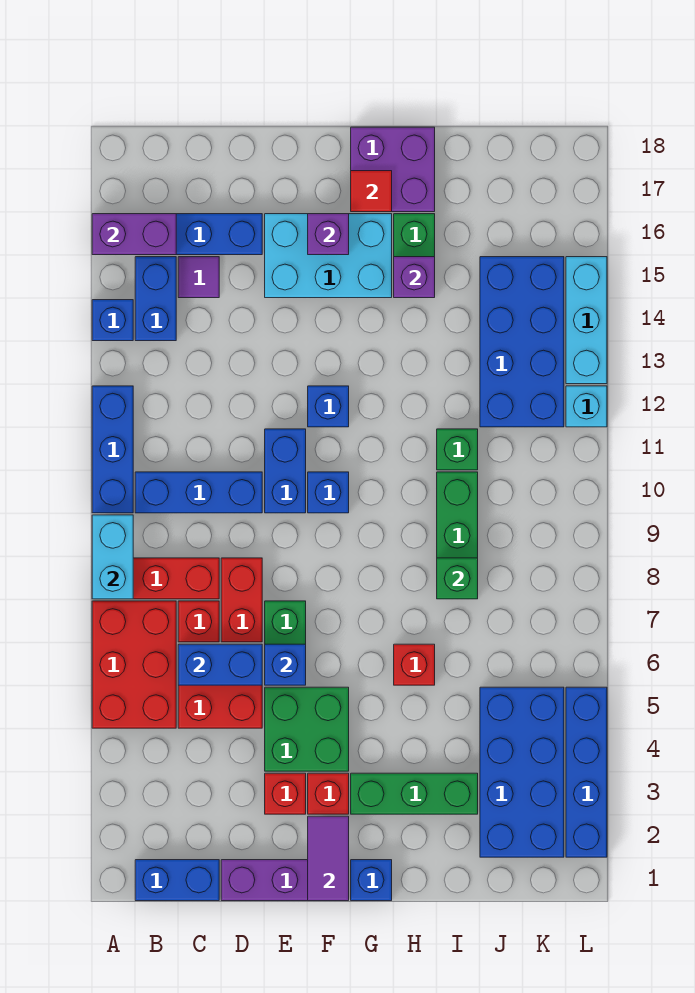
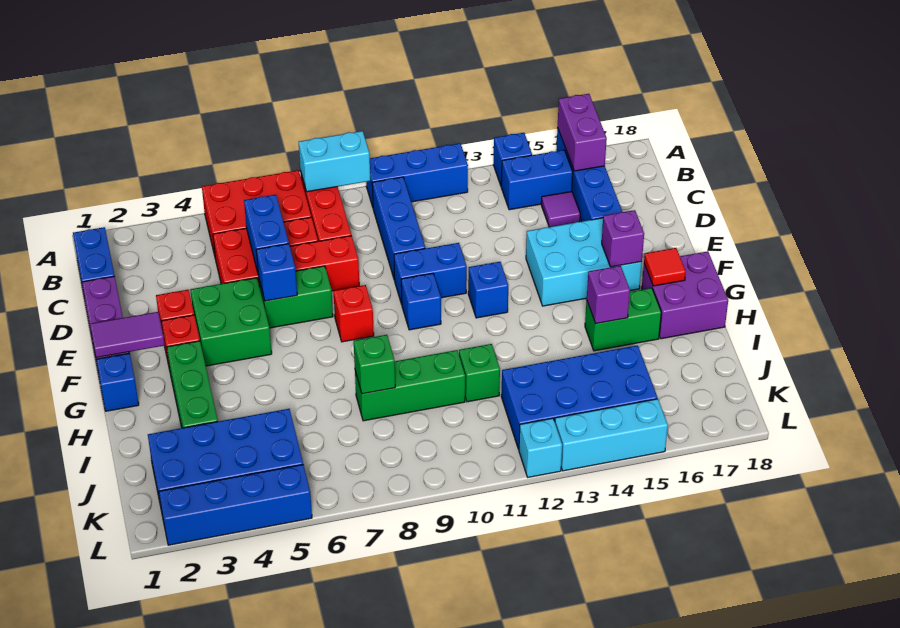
cyan 2x3 brick [265,214,392,298] -> cyan 2x3 brick turned to [526,218,642,306]
red 1x1 brick [394,644,435,685] -> red 1x1 brick moved to [334,285,374,342]

